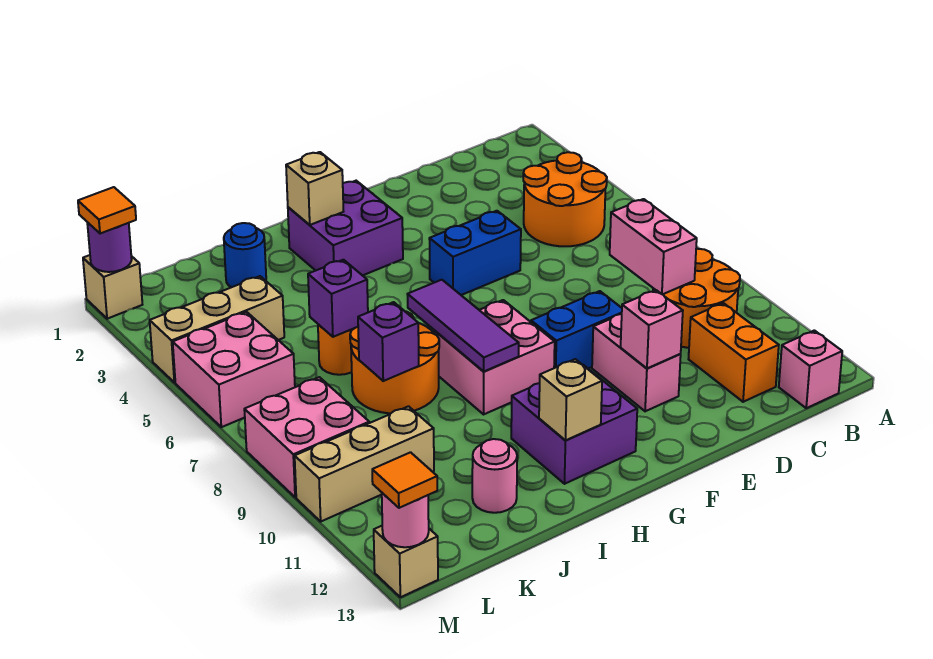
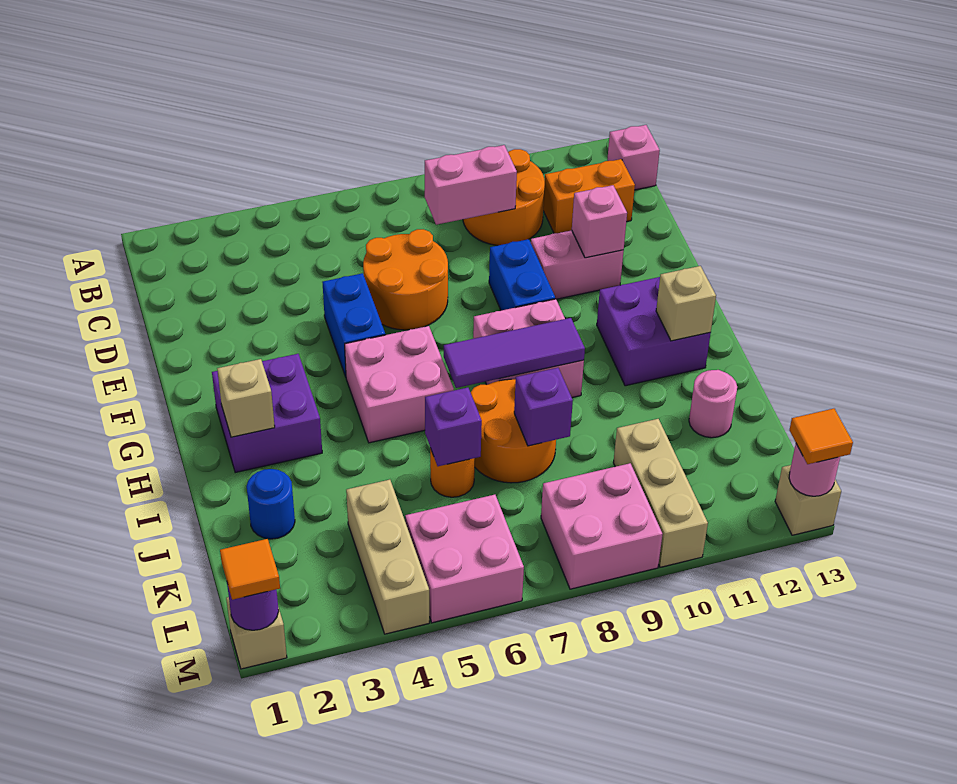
orange 2x2 round brick [523,152,607,246] -> orange 2x2 round brick moved to [363,229,448,330]
none -> pink 2x2 brick [345,326,454,443]

